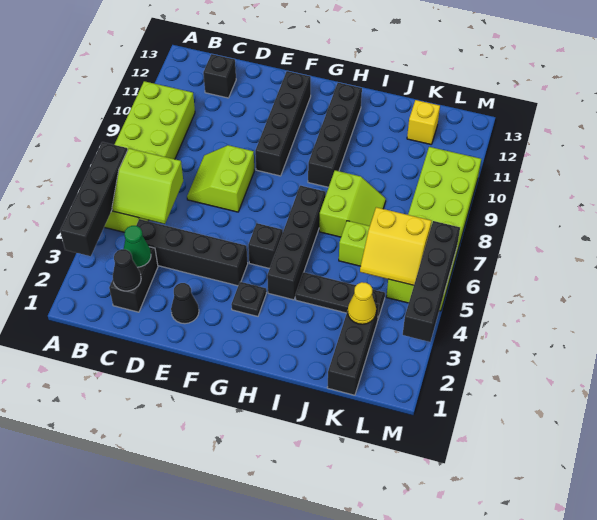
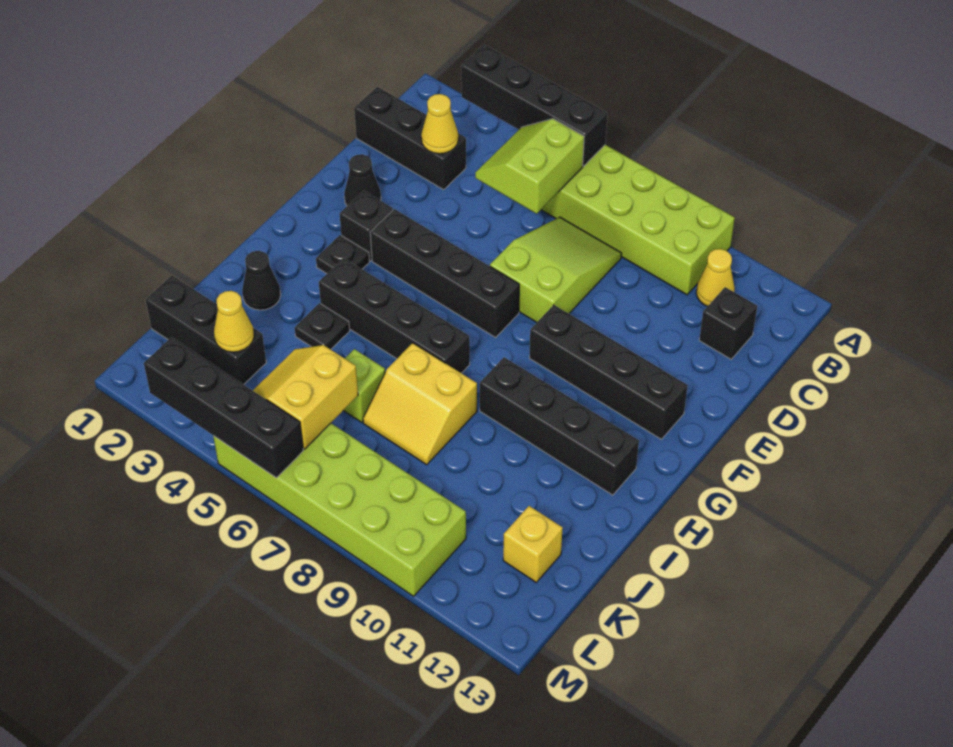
none -> yellow 1x1 cone [696,249,735,306]
black 1x2 brick [109,247,158,312] -> black 1x3 brick [354,87,466,190]
black 1x1 cone [113,249,141,291] -> black 1x1 cone moved to [242,251,281,310]
green 1x1 cone [124,226,151,267] -> yellow 1x1 cone [421,94,458,154]
black 1x4 brick [136,219,248,286] -> black 1x4 brick turned to [370,209,519,337]
lime 2x2 slope [187,145,255,212] -> lime 2x3 slope [490,217,622,322]
black 1x1 brick [248,223,283,269] -> black 1x1 brick moved to [340,191,393,261]
black 1x3 plate [295,272,385,319] -> black 1x1 plate [295,303,350,349]
lime 2x2 slope [319,170,386,237] -> yellow 2x2 slope [363,343,477,465]

